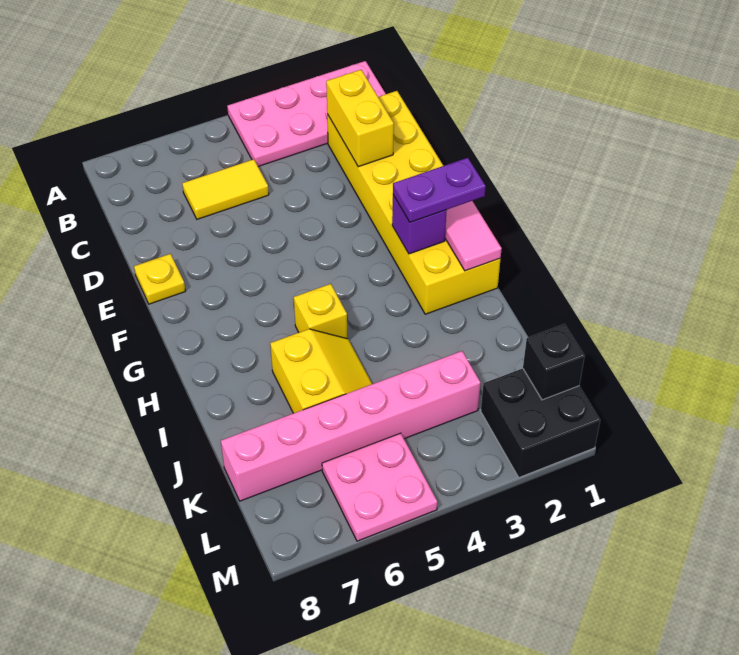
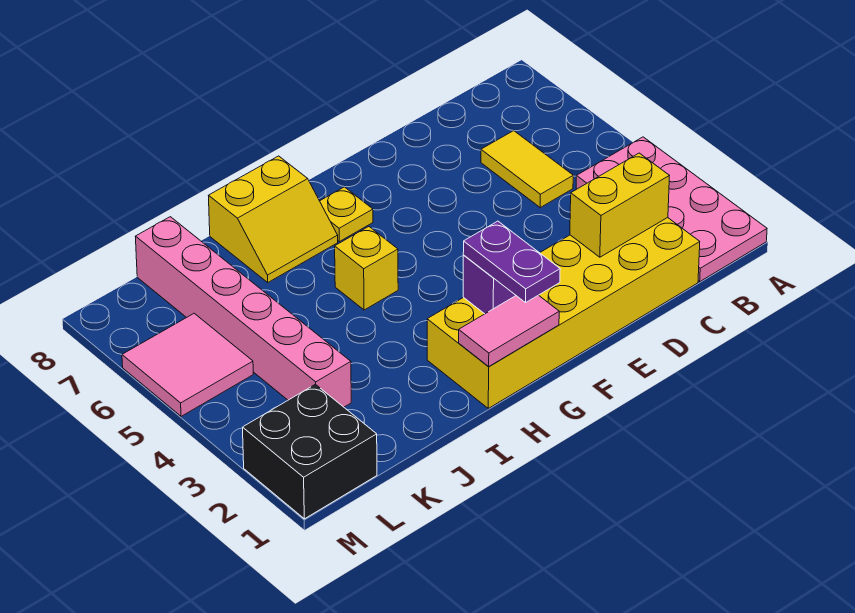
yellow 1x1 plate [134,254,185,304] -> yellow 1x1 plate moved to [320,187,373,242]
yellow 2x2 slope [270,329,372,413] -> yellow 2x2 slope moved to [208,156,338,282]
black 1x1 brick [523,324,584,400] -> none
pink 2x2 plate [322,433,437,541] -> pink 2x2 tile [122,313,253,416]

